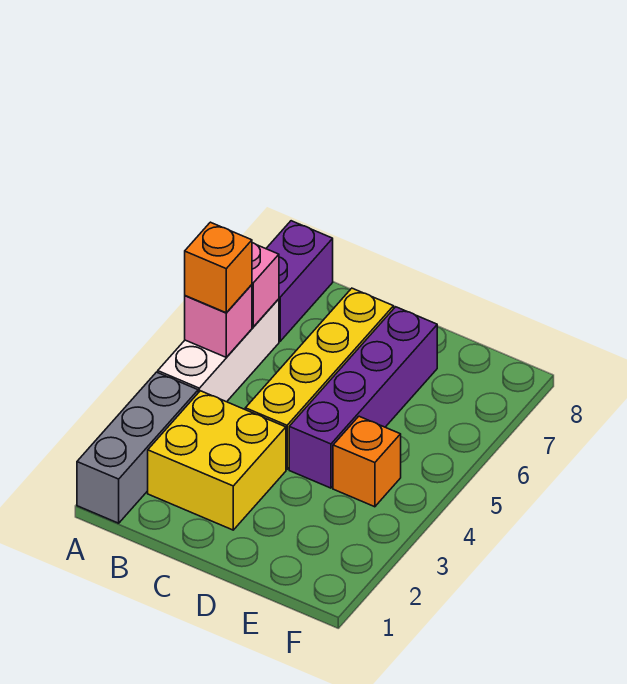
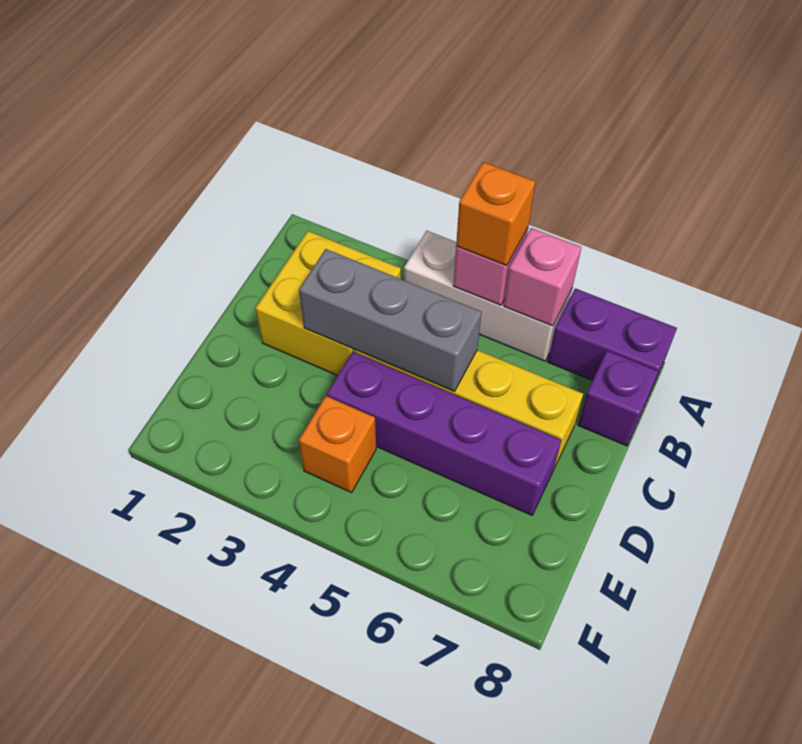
grey 1x3 brick [77,372,198,523] -> grey 1x3 brick moved to [299,249,481,391]
none -> purple 1x1 brick [578,351,658,446]

